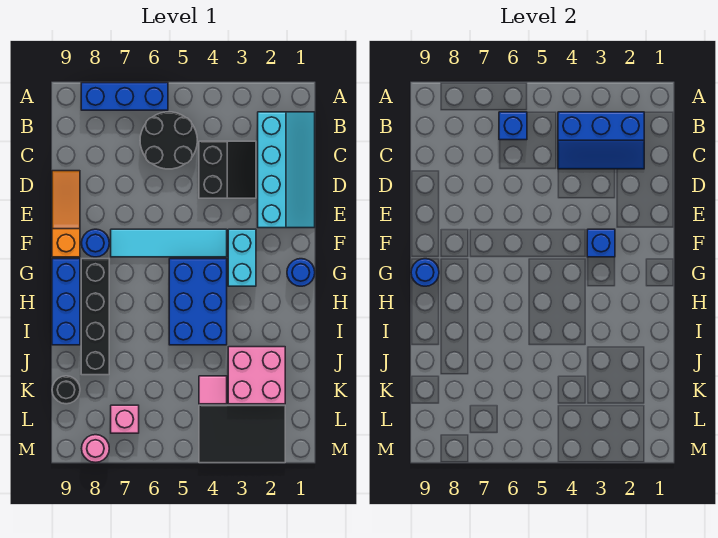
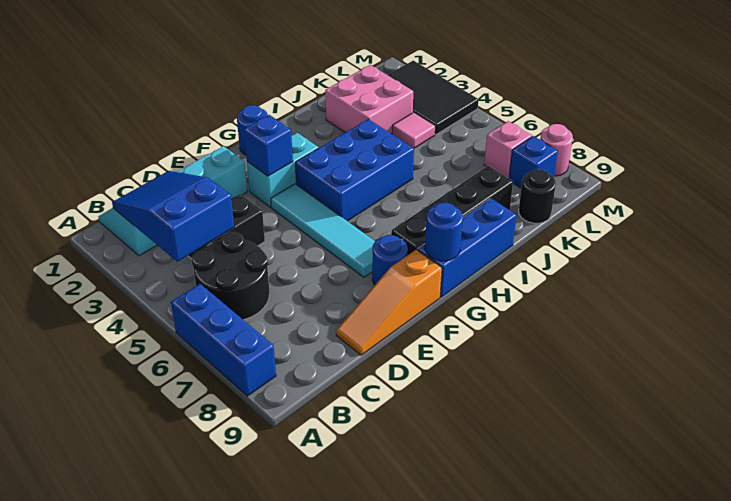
blue 2x3 slope [558,112,644,169] -> blue 2x3 slope turned to [112,171,234,262]
blue 1x1 brick [499,112,527,140] -> blue 1x1 brick moved to [509,136,558,188]

